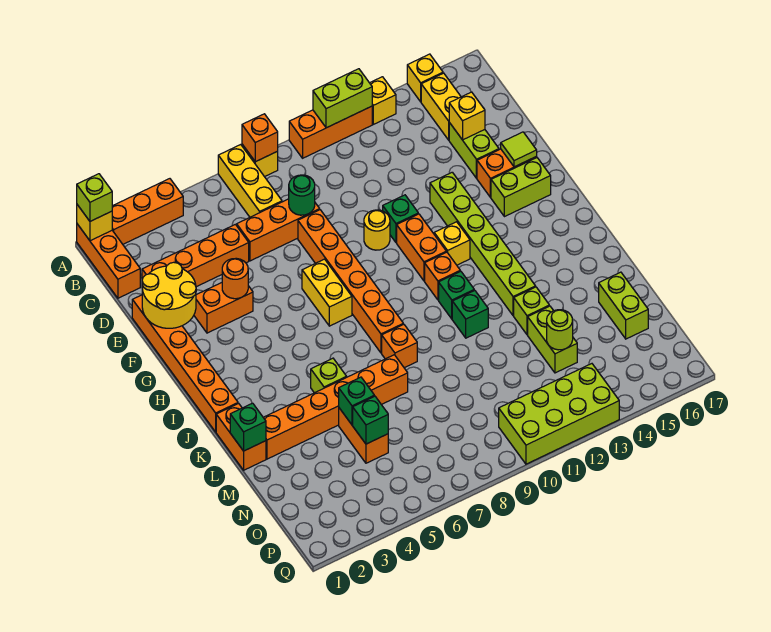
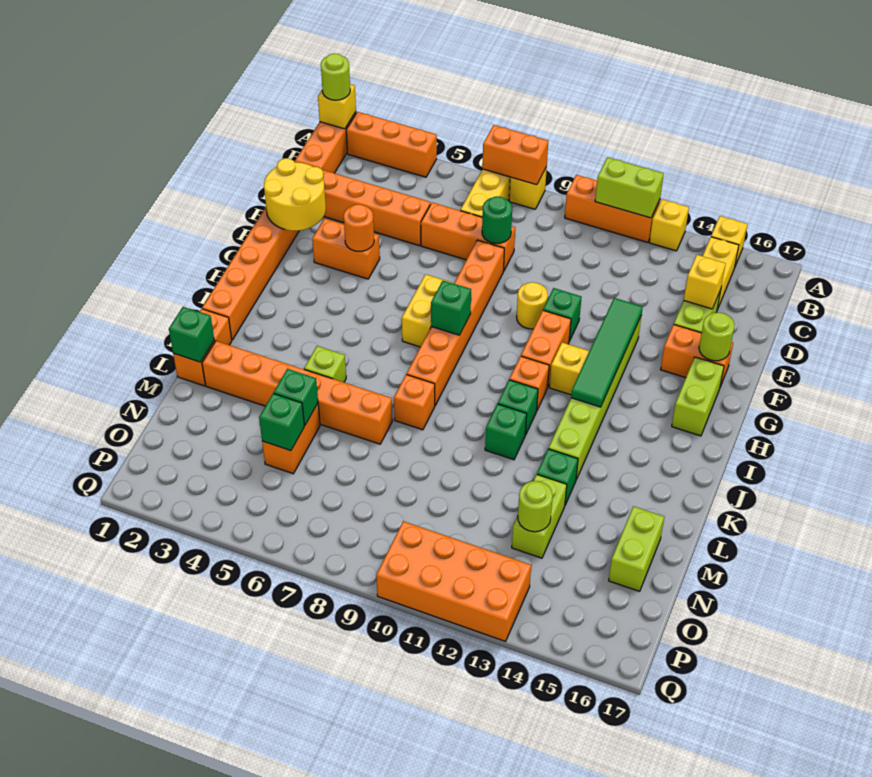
lime 1x1 brick [77,174,112,221] -> lime 1x1 round brick [321,53,350,100]
orange 1x1 brick [242,114,278,162] -> orange 1x2 brick [482,125,548,185]
none -> green 1x4 tile [571,298,643,407]
lime 1x1 tile [501,132,537,167] -> lime 1x1 round brick [699,313,735,361]
lime 1x2 brick [491,158,551,217] -> lime 1x2 brick turned to [672,357,724,436]
none -> green 1x1 brick [431,281,471,335]
lime 1x1 brick [514,287,549,335] -> green 1x1 brick [537,449,578,505]
lime 2x4 brick [499,364,619,464] -> orange 2x4 brick [376,521,531,641]

